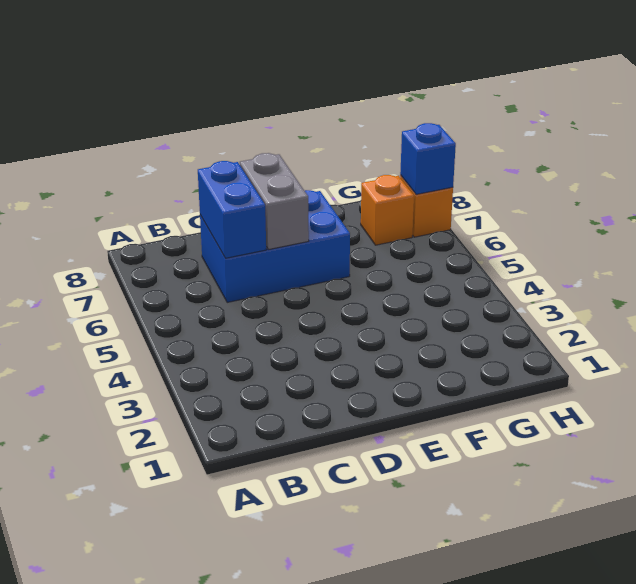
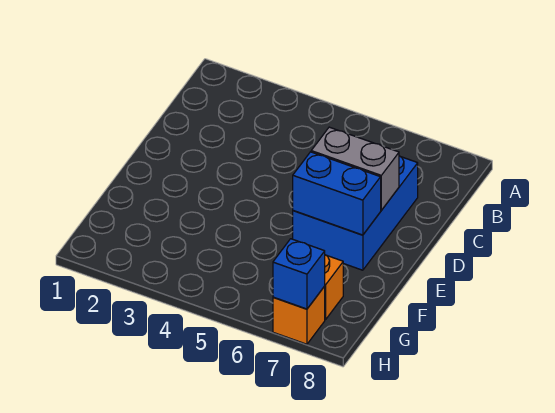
blue 1x2 brick [198,161,266,258] -> blue 1x2 brick moved to [293,152,381,235]

